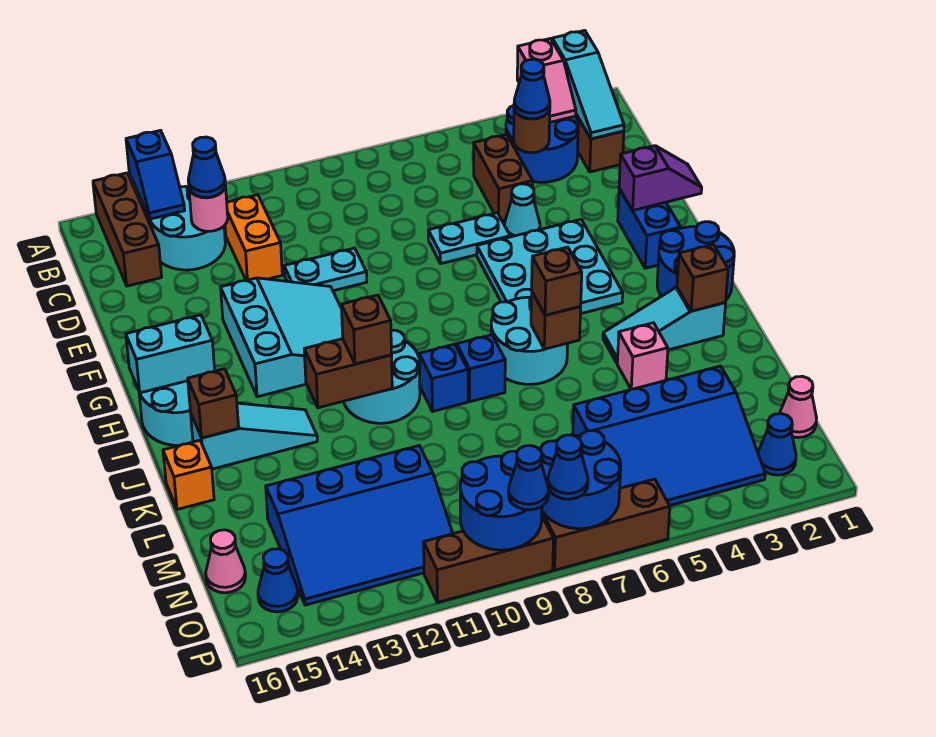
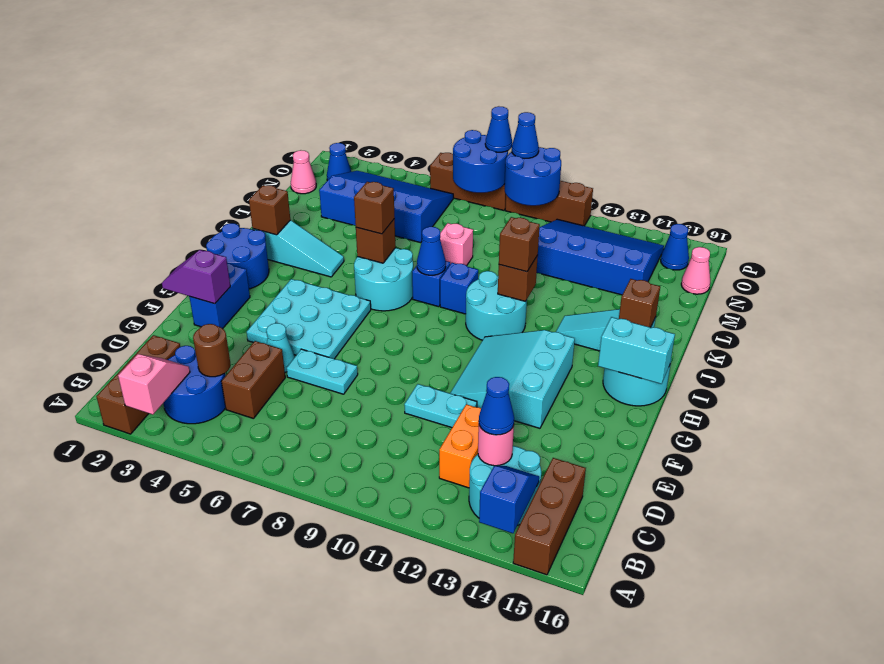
cyan 1x3 slope [552,30,624,139] -> none
blue 1x1 cone [514,59,550,119] -> blue 1x1 cone moved to [417,227,446,275]
brown 1x2 brick [304,339,392,408] -> brown 1x1 brick [498,256,538,301]
pink 1x1 brick [617,323,668,389] -> pink 1x1 brick moved to [440,223,473,266]
orange 1x1 brick [163,440,214,510] -> none

